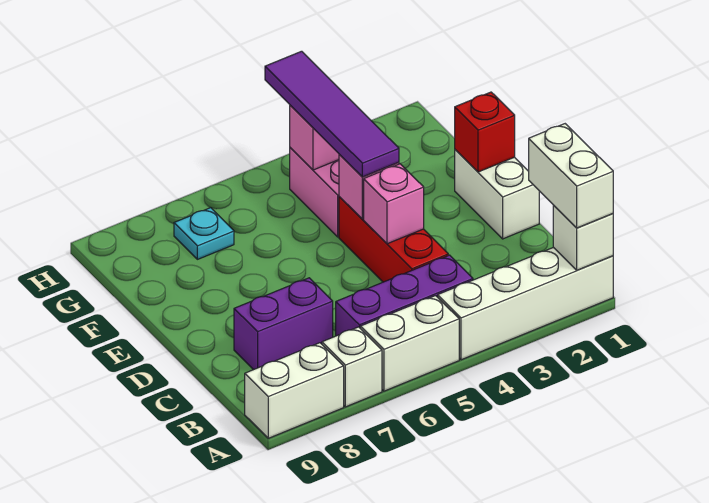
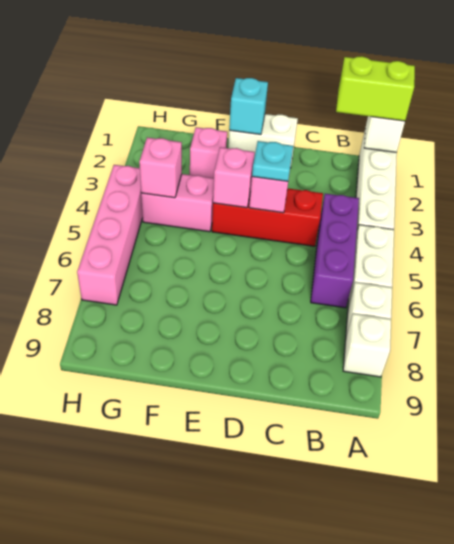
white 1x2 brick [529,124,613,228] -> lime 1x2 brick [336,56,415,121]
white 1x2 brick [245,343,344,438] -> white 1x1 brick [343,314,391,377]
purple 1x2 brick [234,278,333,370] -> none
red 1x1 brick [455,92,515,172] -> cyan 1x1 brick [229,78,268,135]
purple 1x4 tile [265,51,399,177] -> none
none -> pink 1x1 brick [190,127,227,178]
cyan 1x1 plate [174,208,234,259] -> cyan 1x1 plate moved to [252,141,293,181]
none -> pink 1x4 brick [77,165,143,305]

